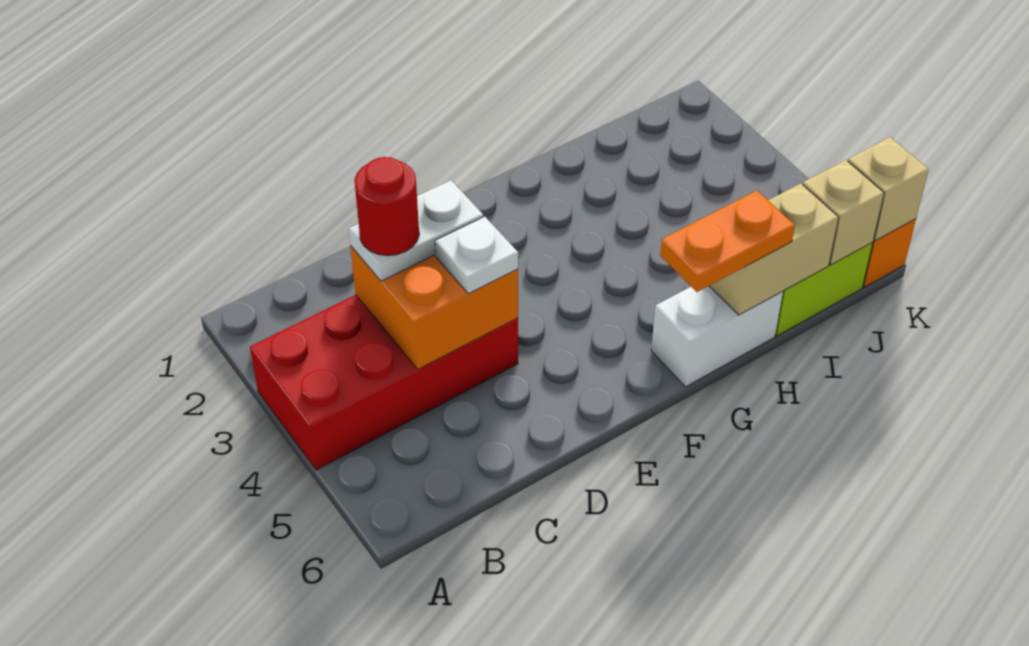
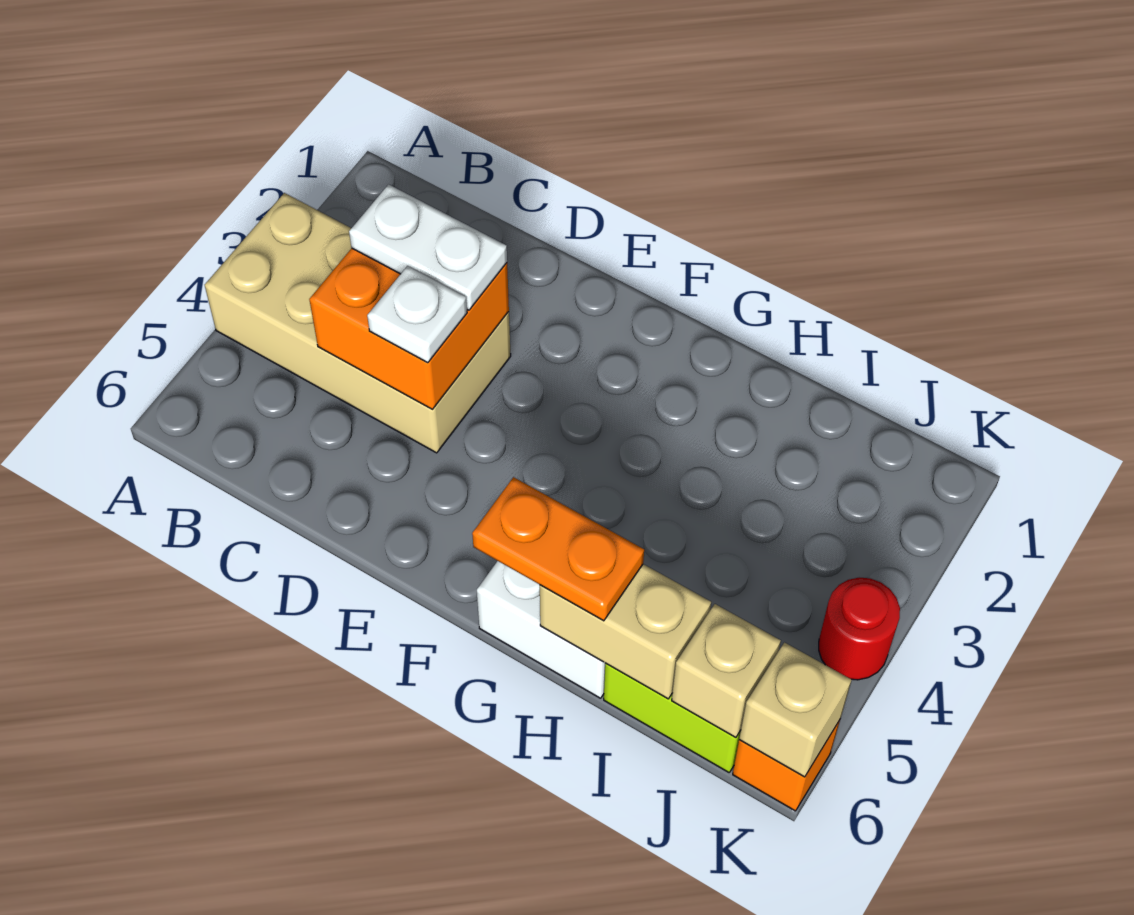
red 2x4 brick [250,295,518,470] -> tan 2x4 brick [205,193,511,453]
red 1x1 round brick [354,157,419,256] -> red 1x1 round brick moved to [819,578,900,680]

